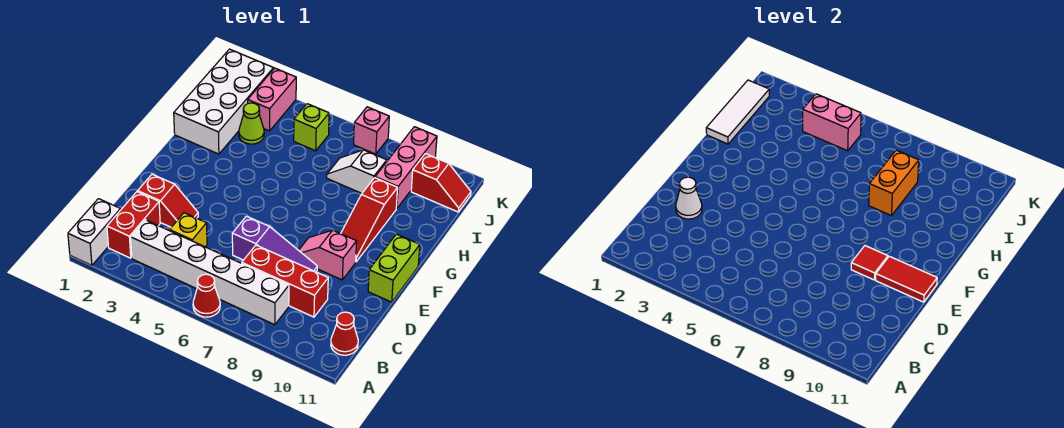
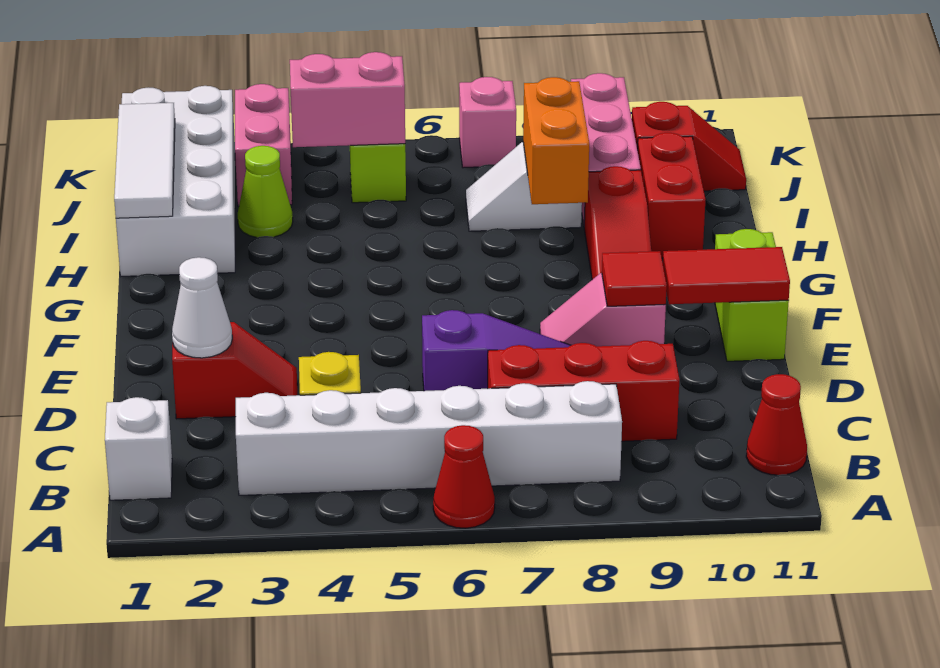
white 1x2 brick [68,199,121,265] -> white 1x1 brick [105,397,172,500]
red 1x2 brick [107,192,160,258] -> red 1x2 brick moved to [637,133,706,258]

